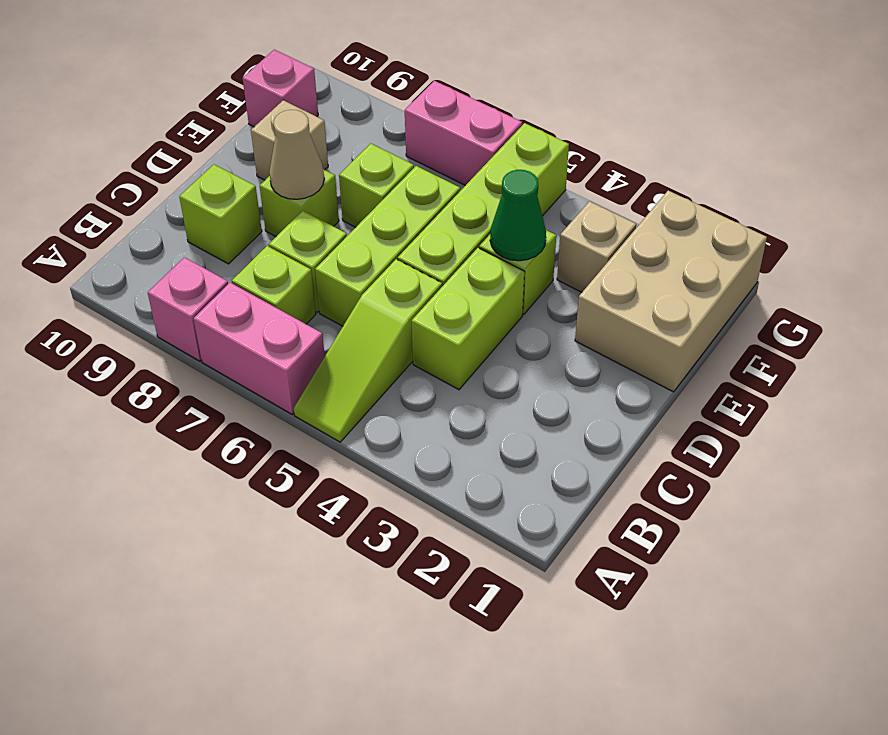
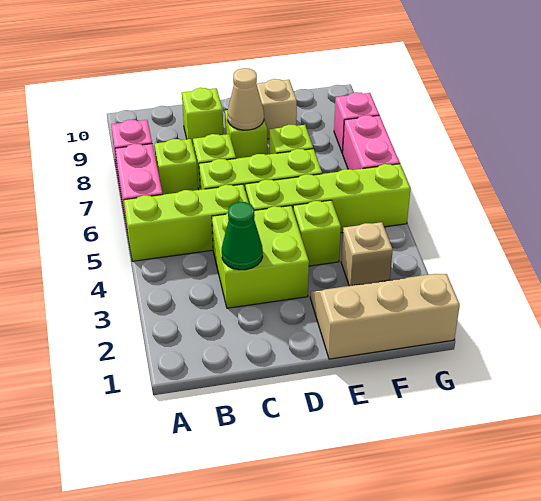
lime 1x3 slope [294,259,442,442] -> lime 1x3 brick [124,184,248,261]
lime 1x2 brick [412,248,524,390] -> lime 2x2 brick [212,206,309,308]
tan 2x3 brick [575,191,767,392] -> tan 2x3 slope [310,274,460,359]
green 1x1 cone [490,170,546,261] -> green 1x1 cone moved to [222,202,263,270]
pink 1x1 brick [243,50,318,127] -> pink 1x1 brick moved to [334,92,379,153]

